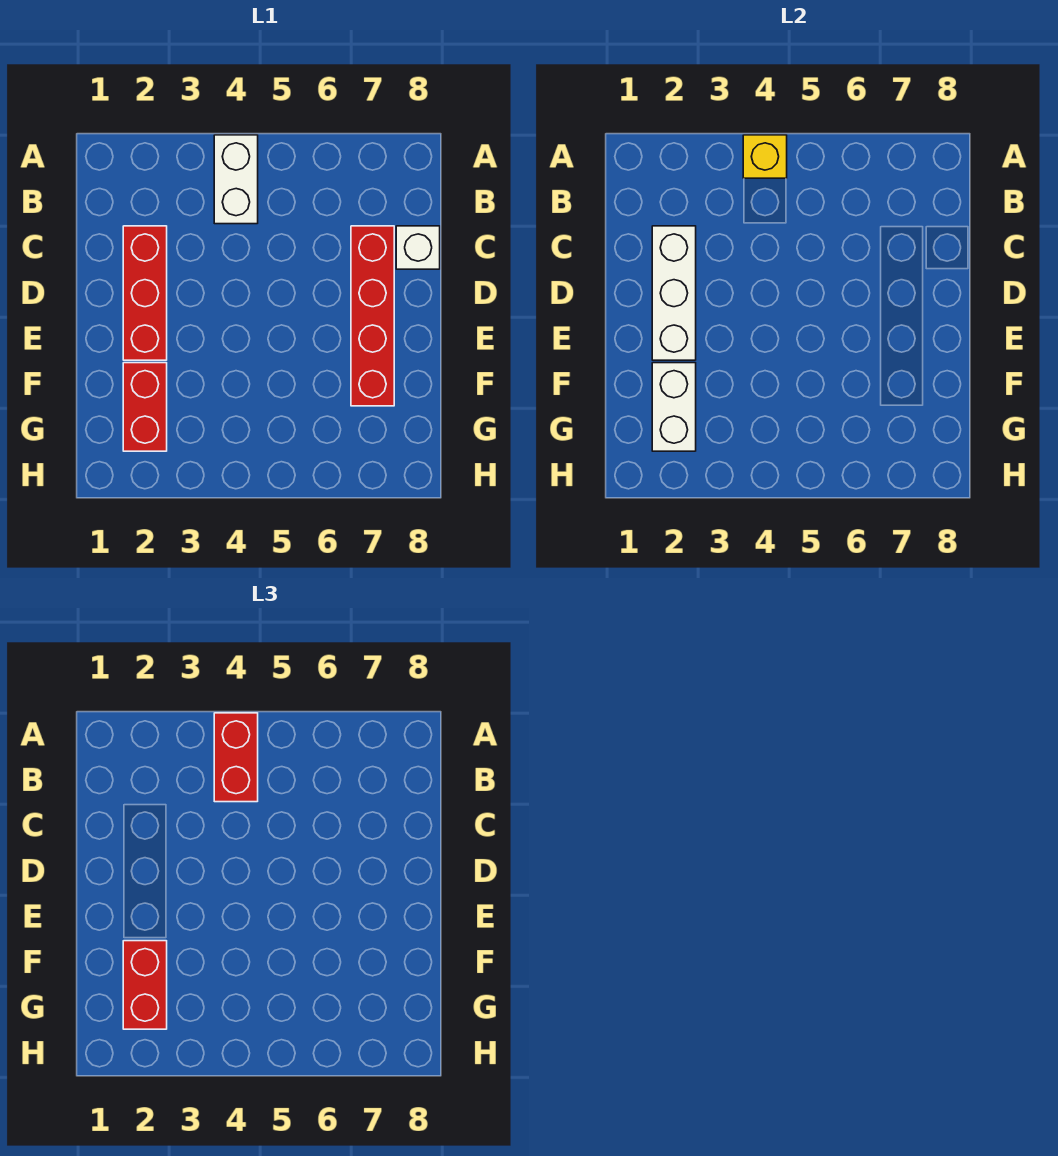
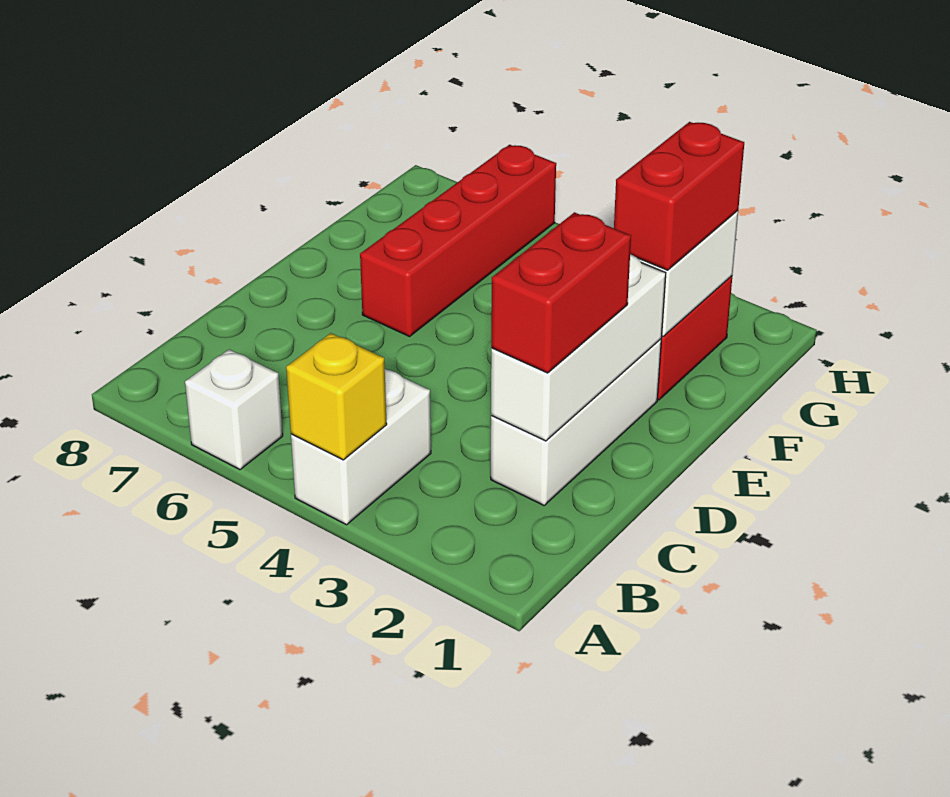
red 1x2 brick [214,713,258,802] -> red 1x2 brick moved to [491,212,631,373]
red 1x3 brick [123,226,167,360] -> white 1x3 brick [491,339,661,505]
red 1x4 brick [351,226,394,406] -> red 1x4 brick moved to [360,145,556,336]
white 1x1 brick [396,226,440,269] -> white 1x1 brick moved to [185,349,283,470]

